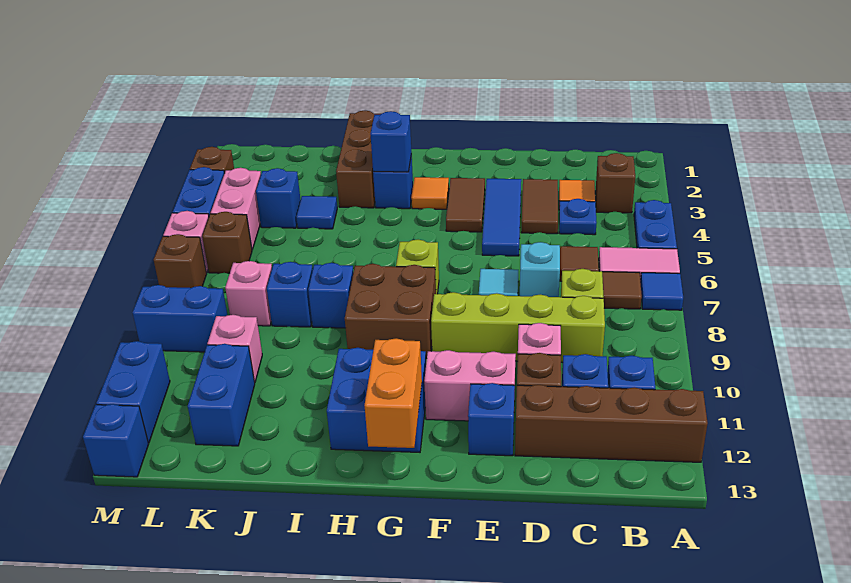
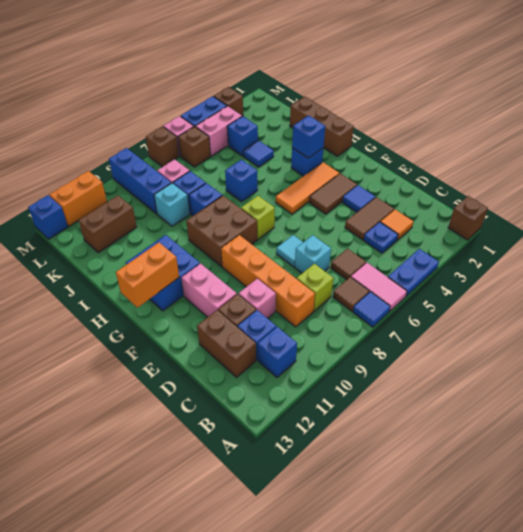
brown 1x4 brick [515,385,708,462] -> brown 1x2 brick [197,310,256,377]
brown 1x1 brick [595,153,635,213] -> brown 1x1 brick moved to [448,196,488,240]
lime 1x4 brick [431,292,605,363] -> orange 1x4 brick [221,235,315,327]
blue 1x3 tile [482,179,521,256] -> blue 1x1 tile [343,185,375,212]
blue 1x1 brick [468,383,515,456] -> blue 1x1 brick moved to [225,160,258,202]
orange 1x1 tile [411,177,449,209] -> orange 1x3 tile [276,162,339,214]
brown 1x3 brick [336,111,380,208] -> brown 1x3 brick turned to [290,97,354,156]
none -> cyan 1x1 brick [154,183,189,226]
pink 1x1 brick [208,315,262,383] -> none
blue 1x2 brick [188,344,255,446] -> brown 1x2 brick [78,195,137,253]
blue 1x2 brick [132,285,227,352] -> blue 1x3 brick [109,148,171,214]
blue 1x2 brick [96,341,170,443] -> orange 1x2 brick [49,171,107,226]

